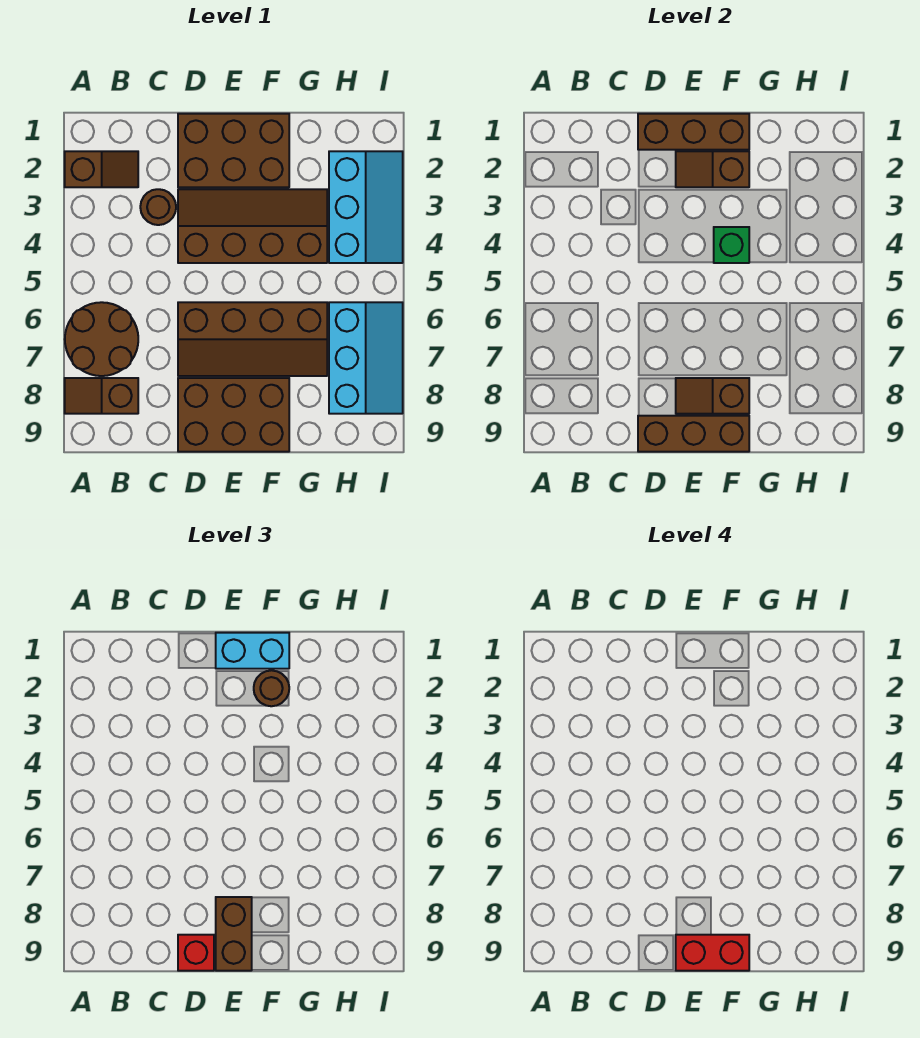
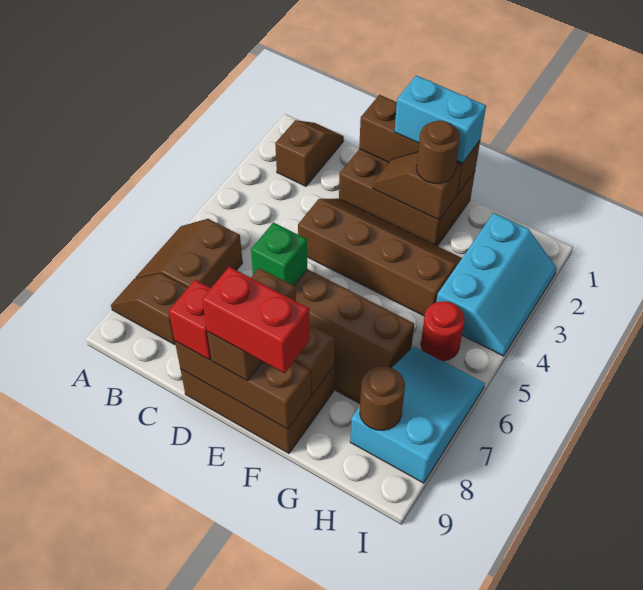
brown 1x2 slope [65,151,138,187] -> brown 1x2 slope turned to [275,120,344,186]
brown 2x2 round brick [65,302,138,376] -> brown 2x2 slope [135,219,243,288]
brown 1x1 round brick [140,189,176,225] -> brown 1x1 round brick moved to [360,366,405,430]
green 1x1 brick [714,227,749,263] -> green 1x1 brick moved to [251,222,307,286]
none -> red 1x1 round brick [421,301,464,361]
cyan 2x3 slope [329,302,403,414] -> cyan 2x3 slope turned to [350,346,485,483]

